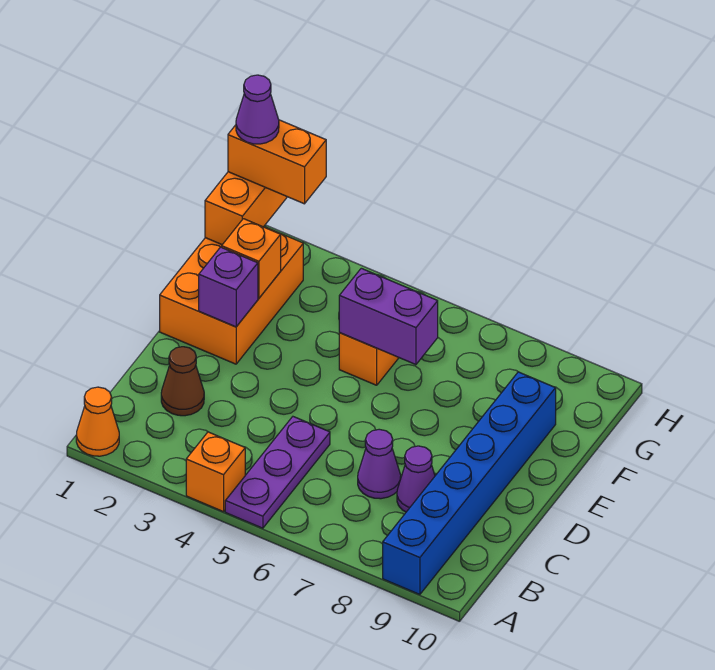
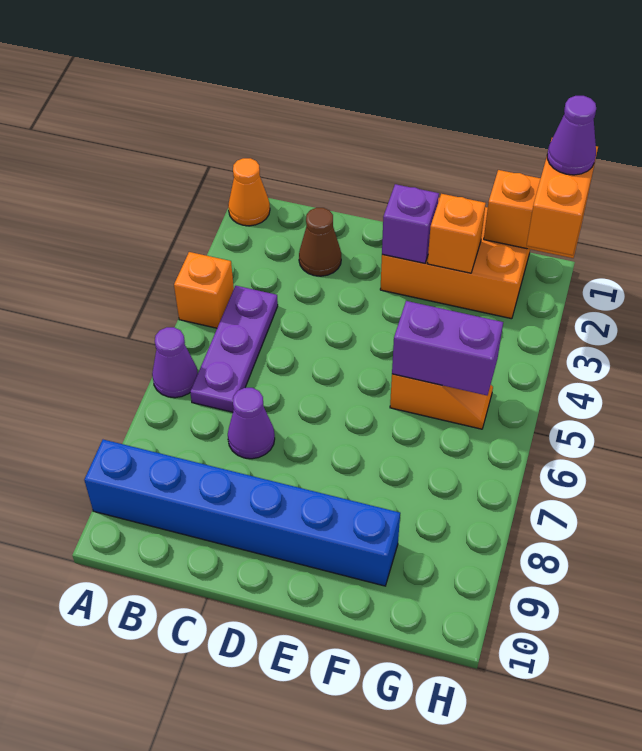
purple 1x3 plate [225,417,330,528] -> purple 1x3 plate turned to [190,286,278,412]
purple 1x1 cone [397,446,435,512] -> purple 1x1 cone moved to [152,327,198,398]
purple 1x2 brick [339,268,438,365] -> purple 1x2 brick turned to [392,301,503,395]

